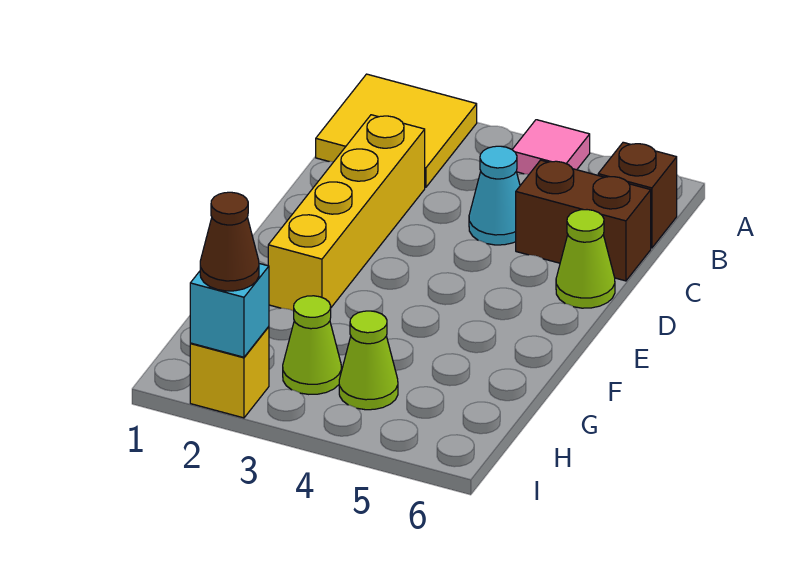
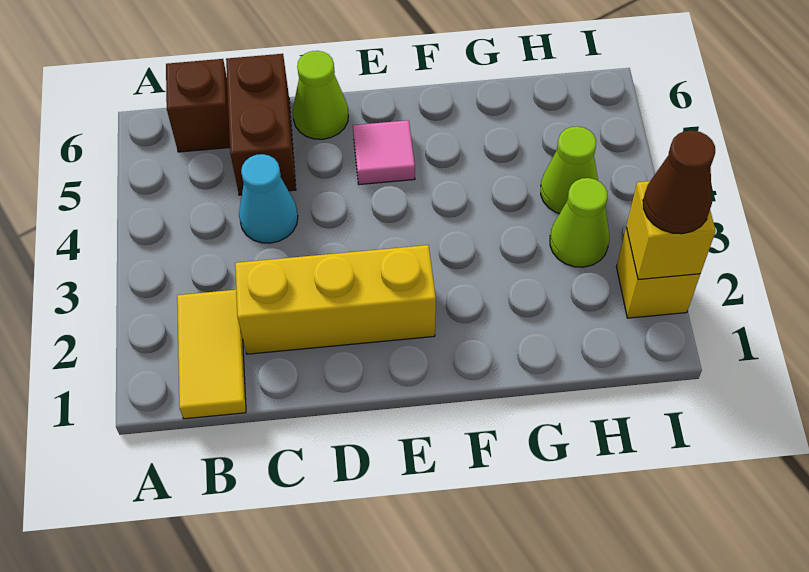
yellow 2x2 tile [316,74,477,187] -> yellow 1x2 tile [177,290,246,419]
pink 1x1 tile [512,120,590,174] -> pink 1x1 tile moved to [353,120,415,185]
yellow 1x4 brick [268,115,425,311] -> yellow 1x3 brick [235,245,436,354]
cyan 1x1 brick [190,264,269,357] -> yellow 1x1 brick [626,181,716,280]

